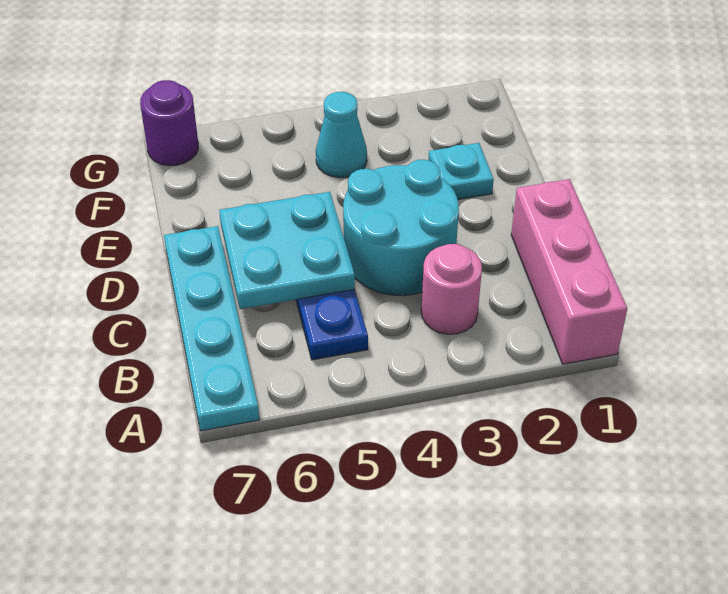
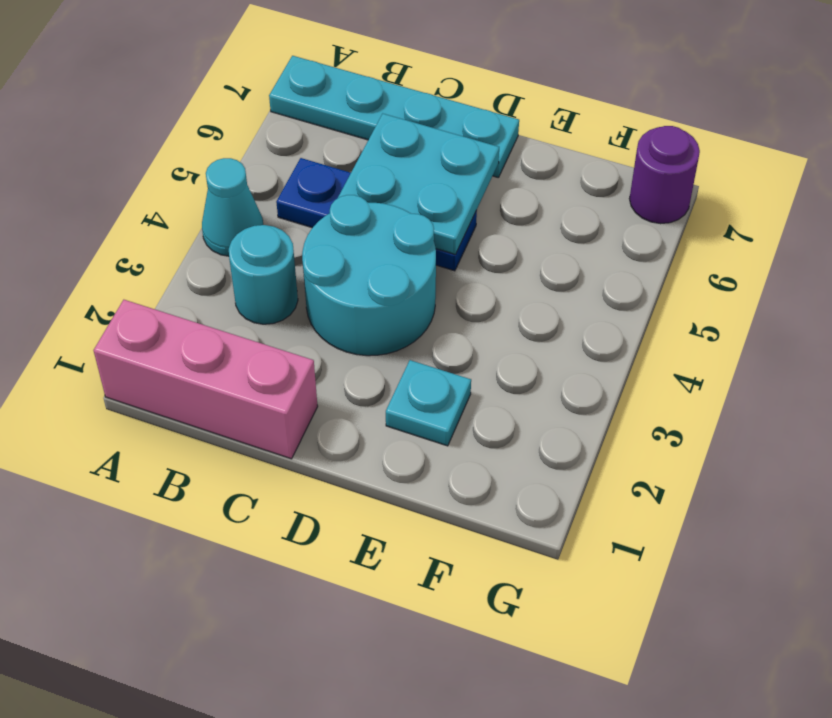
pink 1x1 round brick [421,244,482,334] -> cyan 1x1 round brick [229,225,298,324]
cyan 1x1 cone [316,92,367,178] -> cyan 1x1 cone moved to [202,158,263,256]

